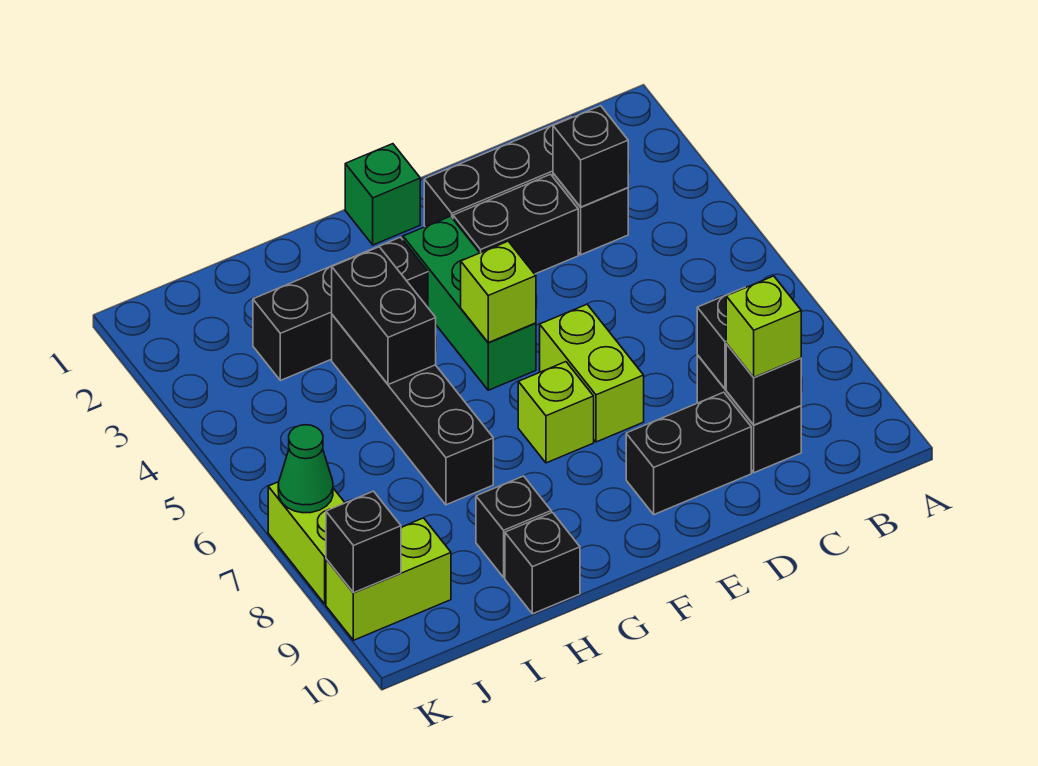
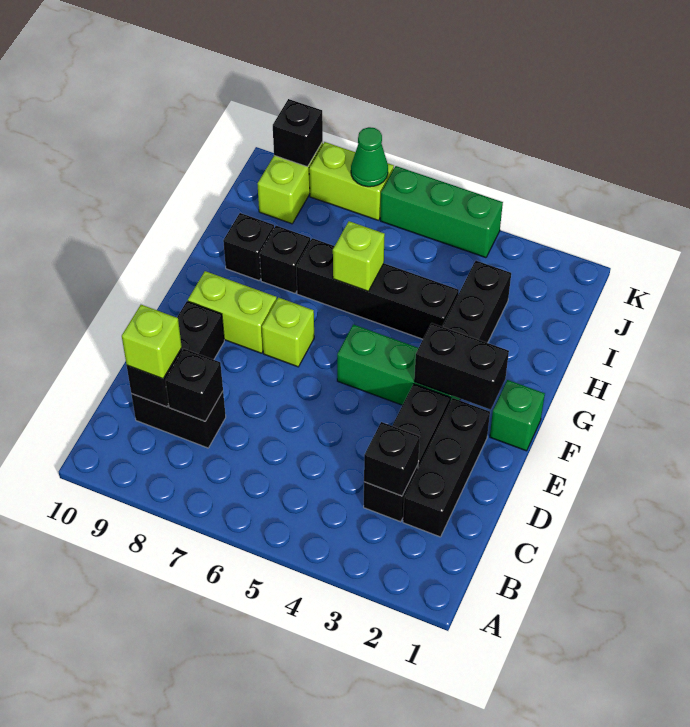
lime 1x2 brick [540,304,644,442] -> lime 1x2 brick moved to [188,271,277,353]
lime 1x1 brick [461,241,536,343] -> lime 1x1 brick moved to [333,221,385,291]
black 1x2 brick [332,247,436,385] -> black 1x2 brick moved to [414,323,509,410]
black 1x1 brick [505,512,580,614] -> black 1x1 brick moved to [260,226,310,293]
none -> green 1x3 brick [380,166,503,258]

